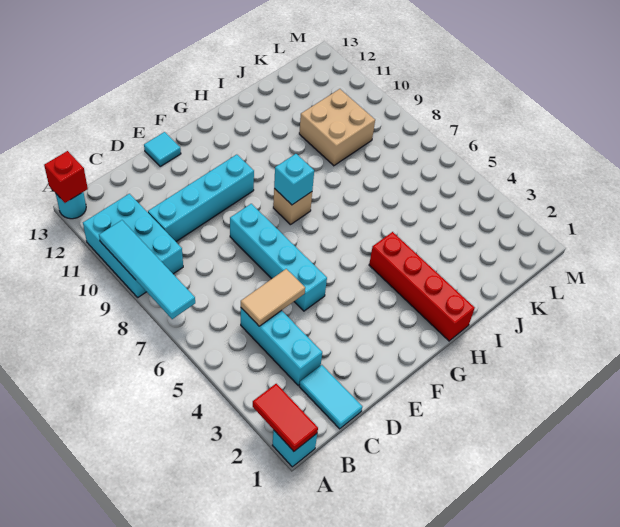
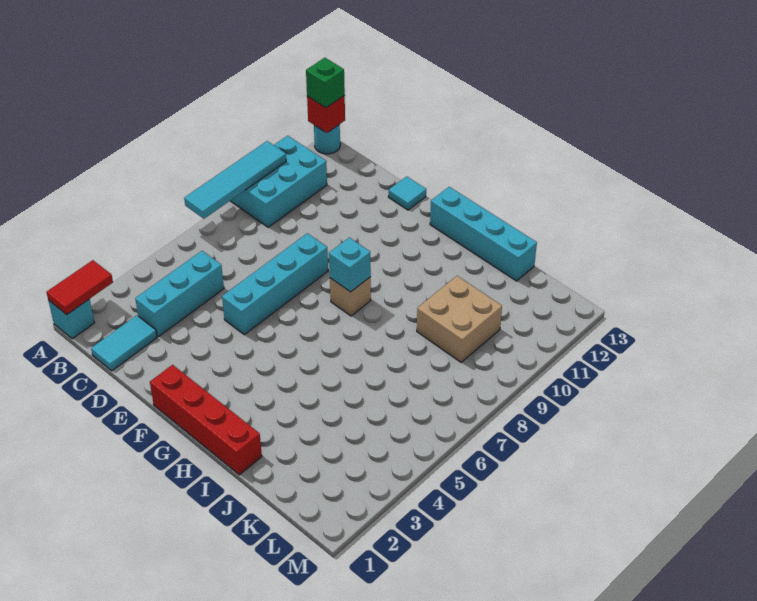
none -> green 1x1 brick [306,58,345,108]
tan 1x2 tile [241,269,305,326] -> none
cyan 1x4 brick [148,155,254,242] -> cyan 1x4 brick moved to [430,187,537,281]
red 1x4 brick [369,232,475,341] -> red 1x4 brick turned to [150,365,262,475]

